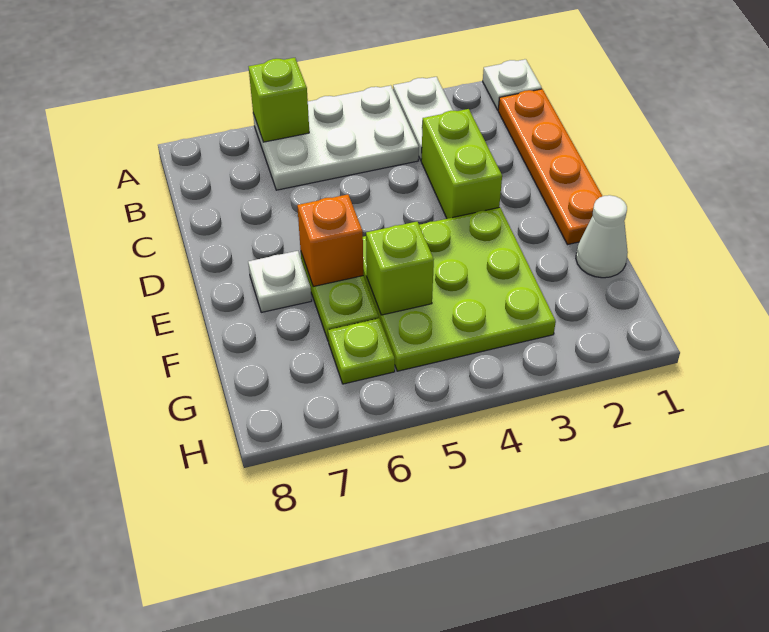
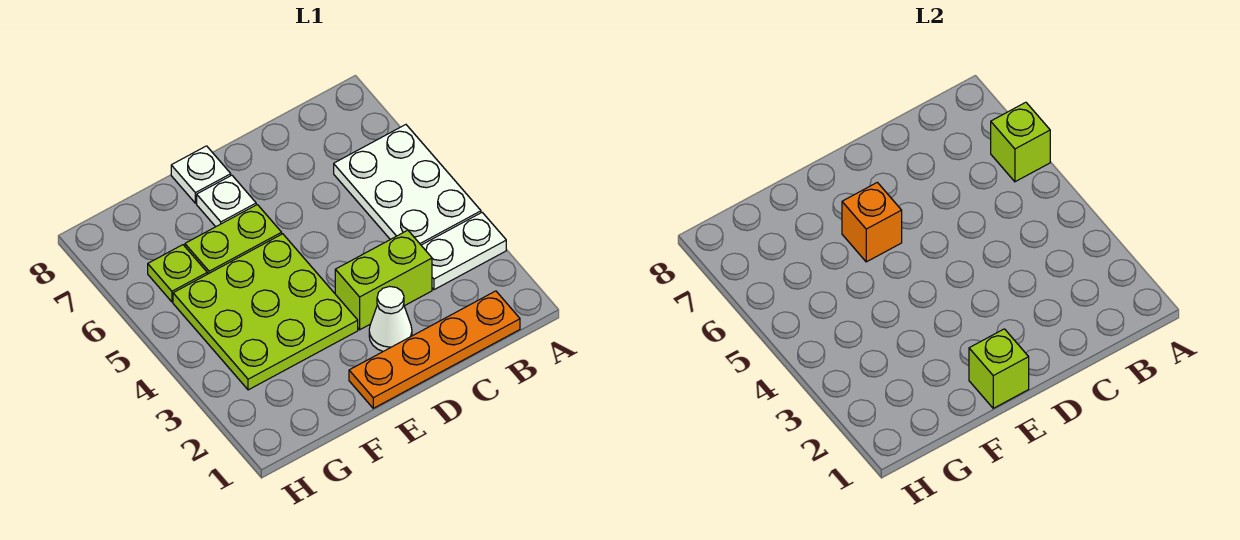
white 1x1 plate [483,59,542,110] -> white 1x1 plate moved to [171,146,231,203]
white 1x1 cone [576,195,628,278] -> white 1x1 cone moved to [369,286,412,351]
lime 1x1 brick [366,222,434,315] -> lime 1x1 brick moved to [969,329,1029,408]

